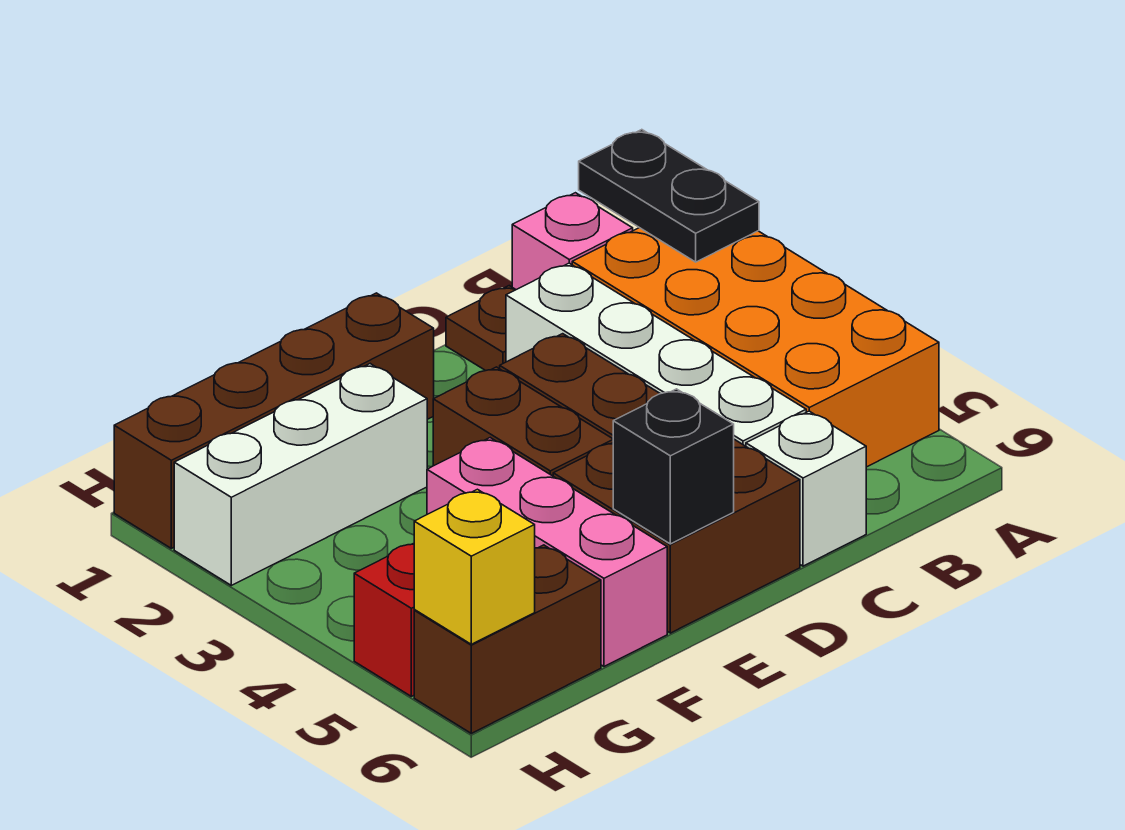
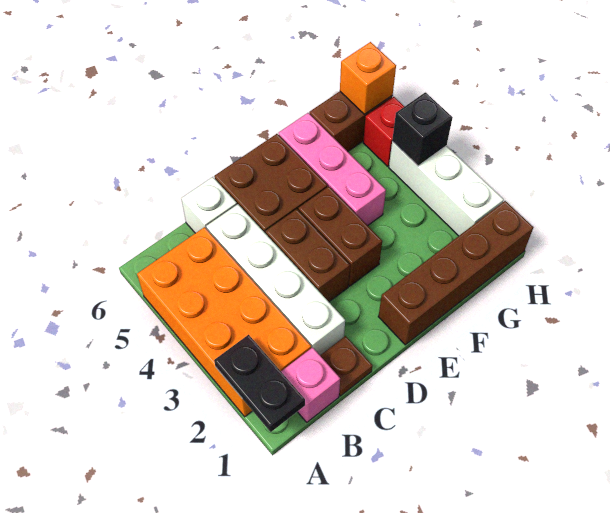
black 1x1 brick [613,389,734,544] -> black 1x1 brick moved to [392,92,453,166]
white 1x3 brick [174,364,427,585] -> white 1x3 brick turned to [389,142,504,236]
yellow 1x1 brick [414,489,535,644] -> orange 1x1 brick [340,42,396,114]

